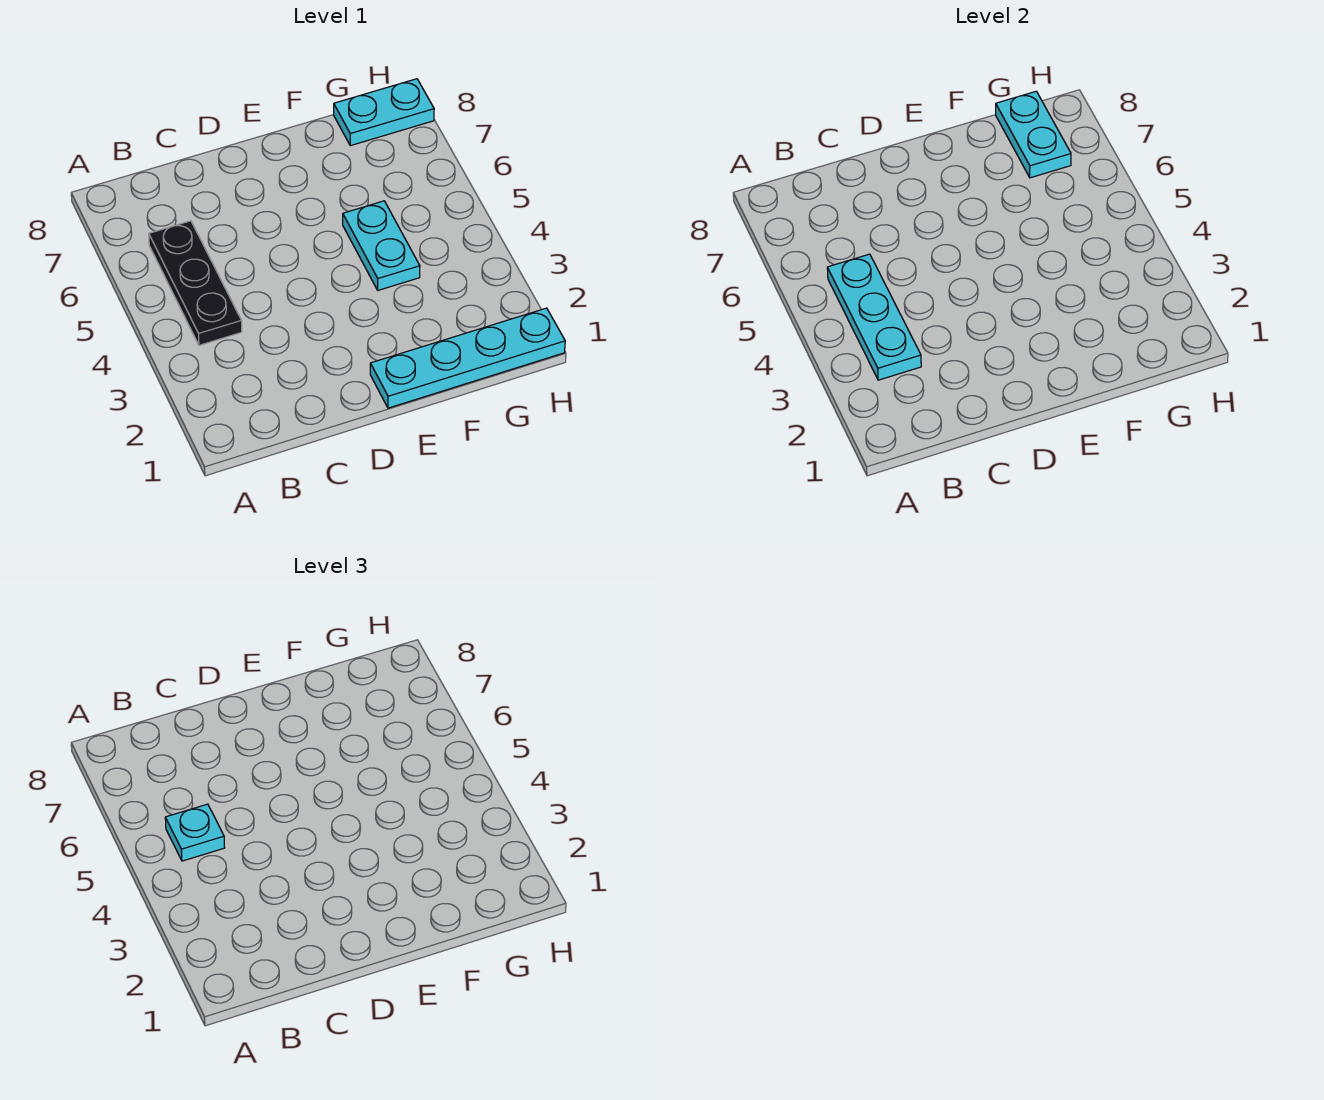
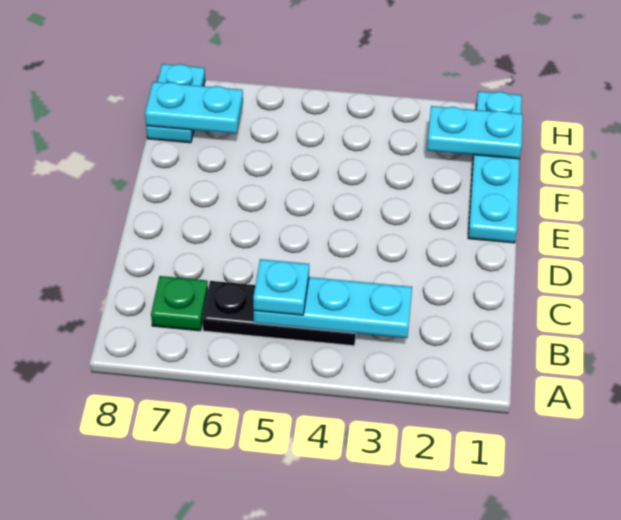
none -> green 1x1 plate [151,276,208,331]
cyan 1x2 plate [343,201,420,290] -> cyan 1x2 plate moved to [427,106,523,159]

